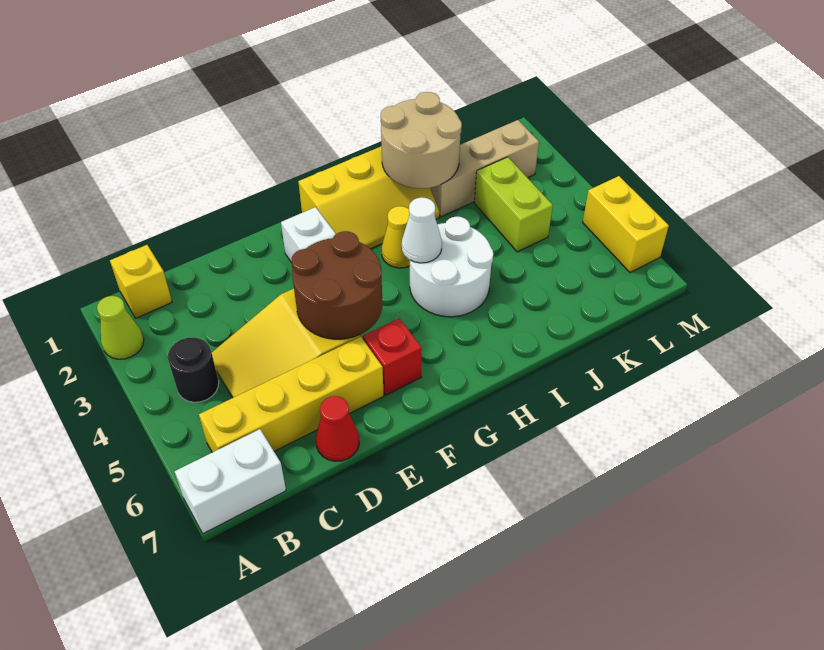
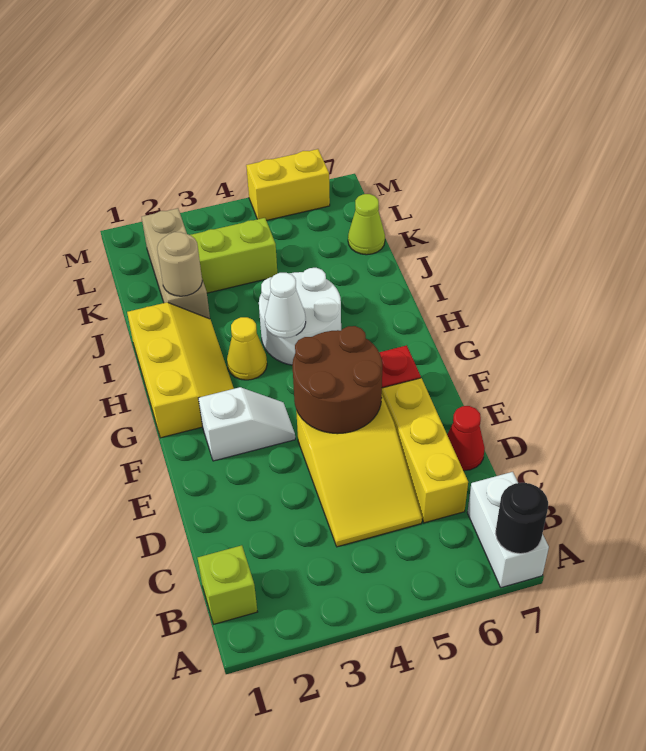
lime 1x1 cone [97,296,144,359] -> lime 1x1 cone moved to [348,194,385,255]
yellow 1x1 brick [110,245,172,318] -> lime 1x1 brick [198,545,257,624]
black 1x1 round brick [168,337,219,402] -> black 1x1 round brick moved to [496,483,548,554]
yellow 1x4 brick [199,337,384,452] -> yellow 1x3 brick [382,378,468,523]
tan 2x2 round brick [381,92,462,188] -> tan 1x1 round brick [157,232,202,296]

